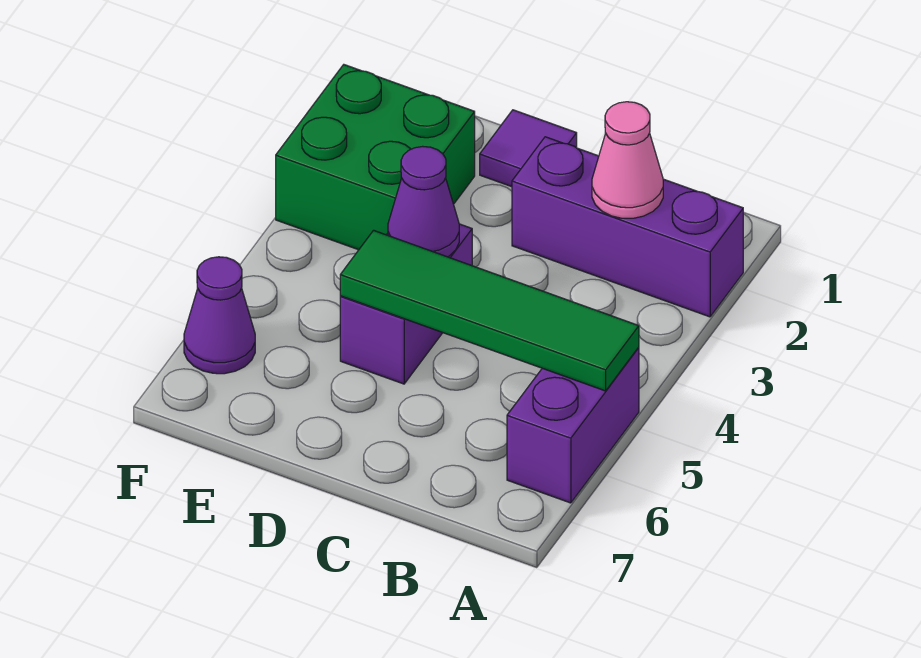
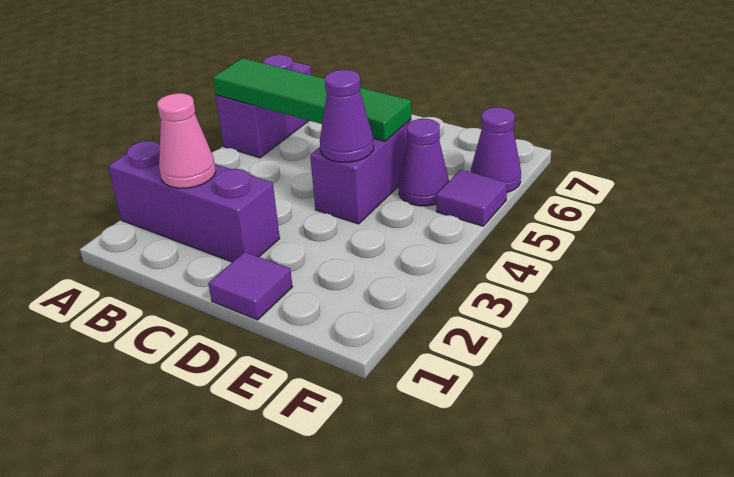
green 2x2 brick [276,65,475,250] -> none
none -> purple 1x1 cone [399,119,449,206]
none -> purple 1x1 tile [436,170,507,226]

